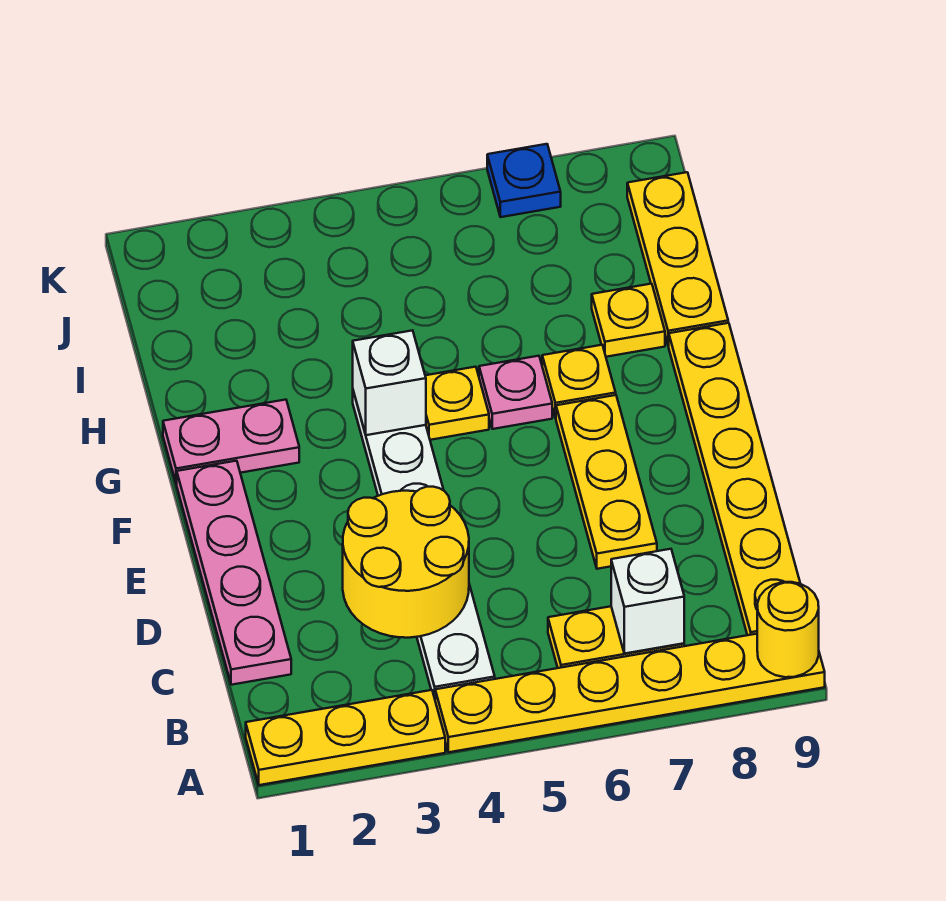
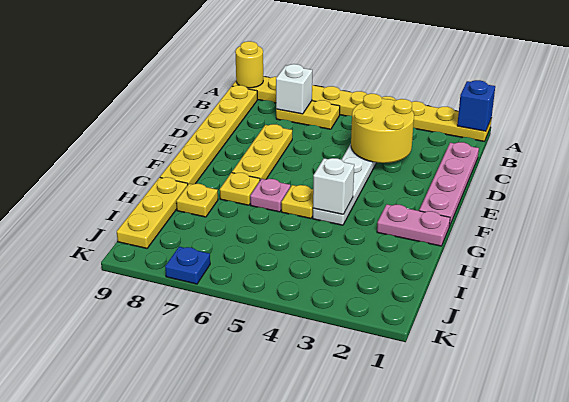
none -> blue 1x1 brick [457,80,495,131]

